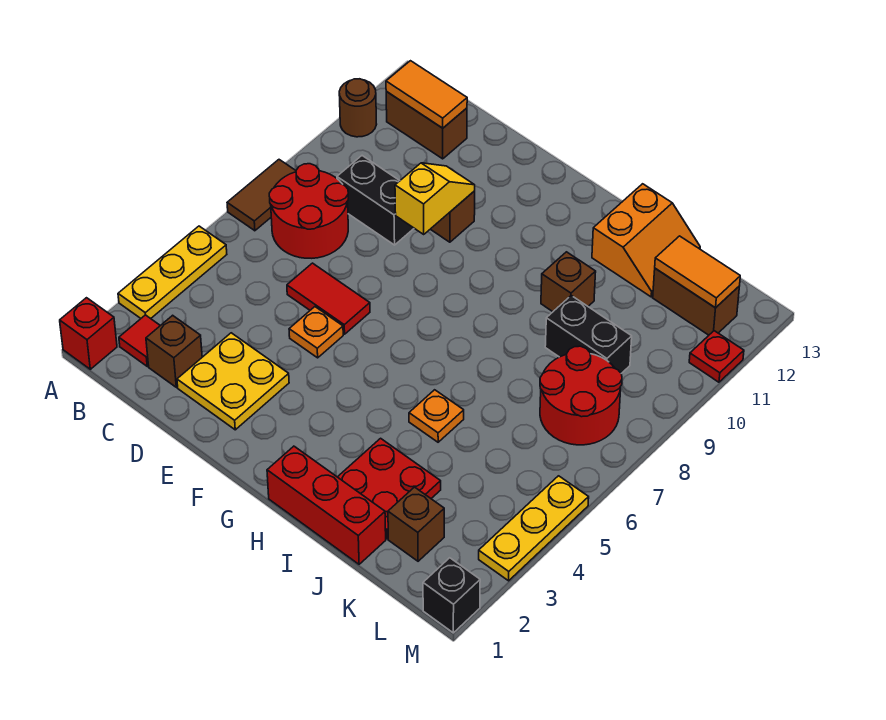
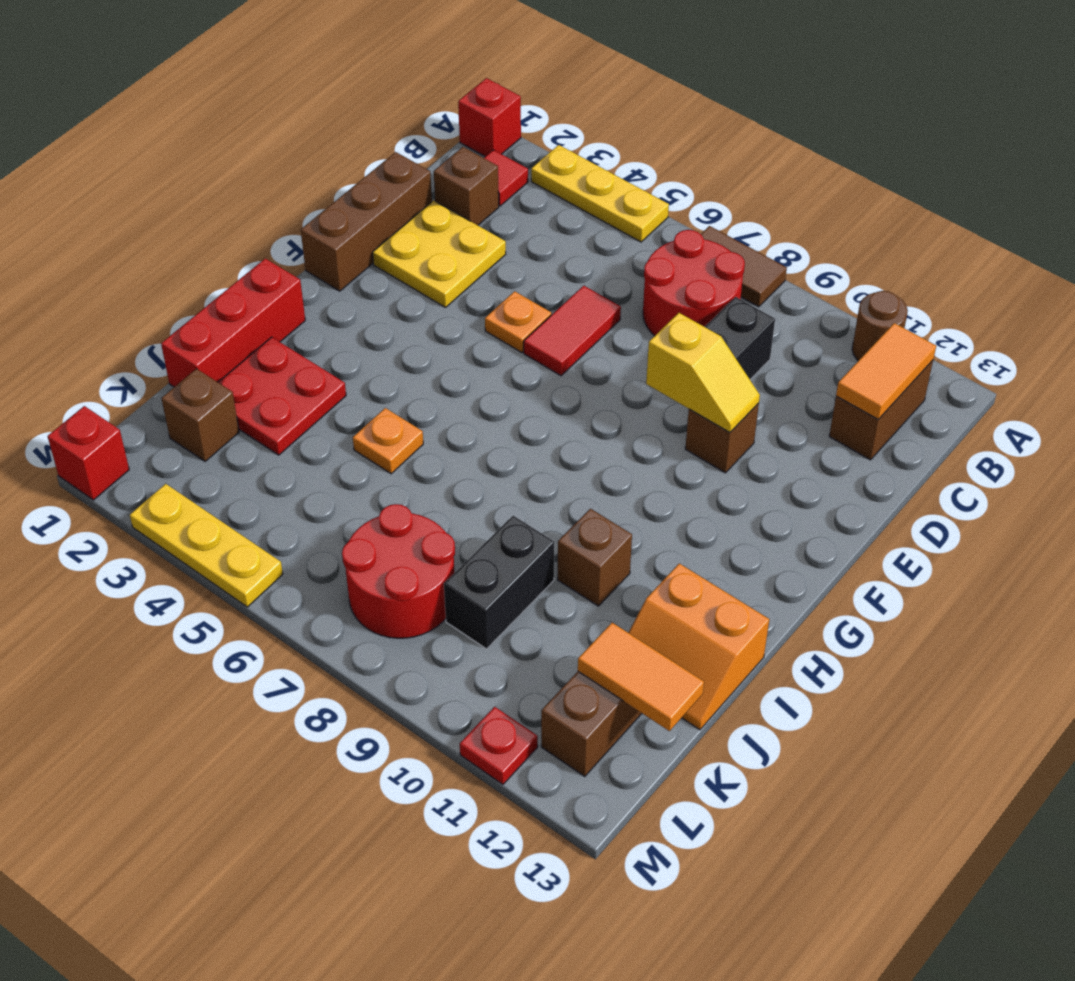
none -> brown 1x3 brick [301,152,432,291]
orange 1x2 tile [655,236,740,308] -> orange 1x2 tile turned to [578,623,704,731]
black 1x1 brick [423,558,480,633] -> red 1x1 brick [48,406,129,500]

